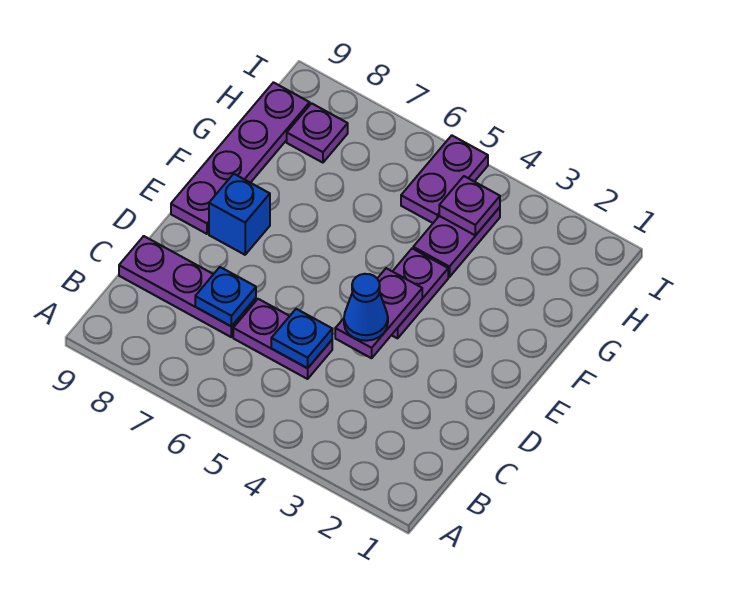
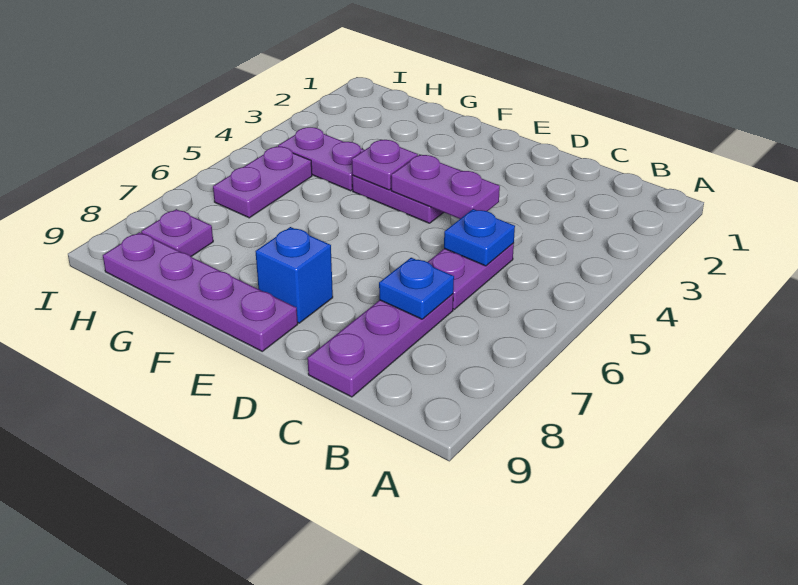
blue 1x1 cone [344,274,388,341] -> none
purple 1x1 plate [439,176,500,235] -> purple 1x1 plate moved to [352,140,418,190]
purple 1x2 plate [401,135,488,223] -> purple 1x2 plate turned to [213,147,312,218]

